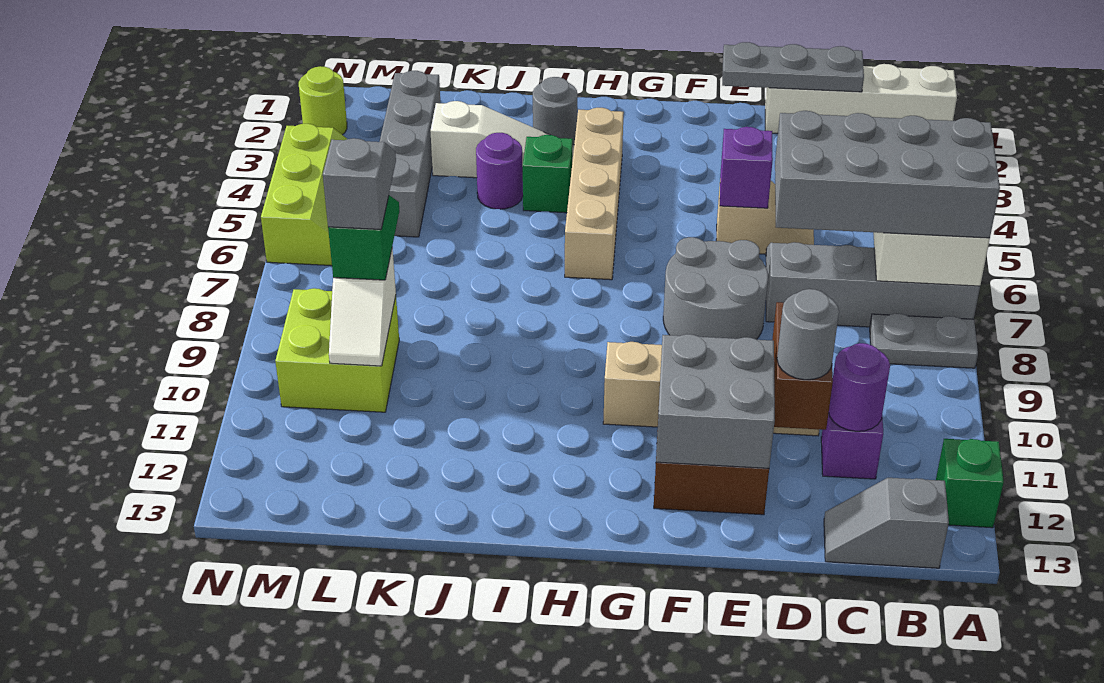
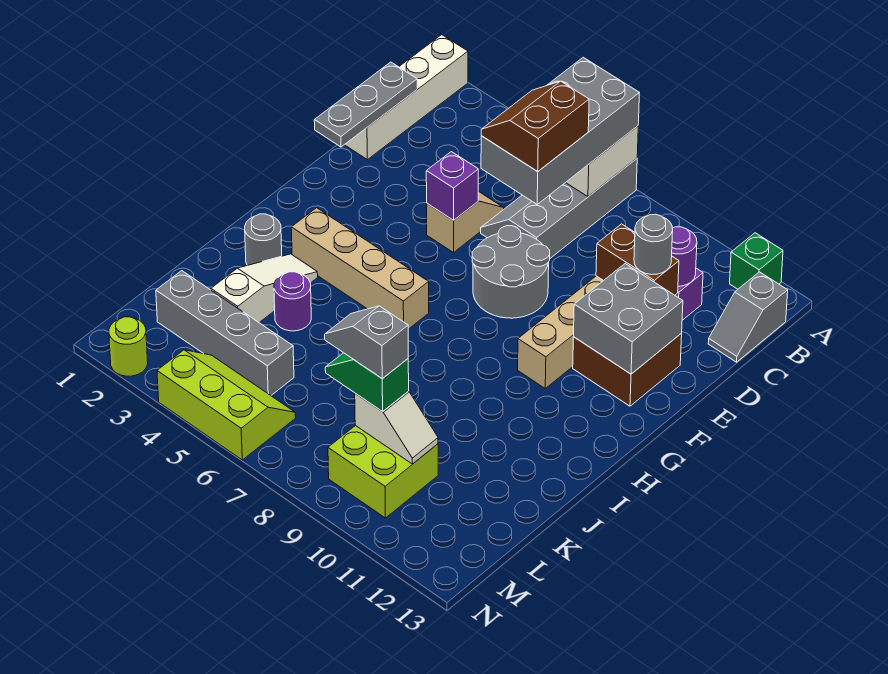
grey 1x2 plate [870,313,978,368] -> none
none -> brown 2x2 slope [481,81,589,171]
green 1x1 brick [523,135,573,213] -> none

